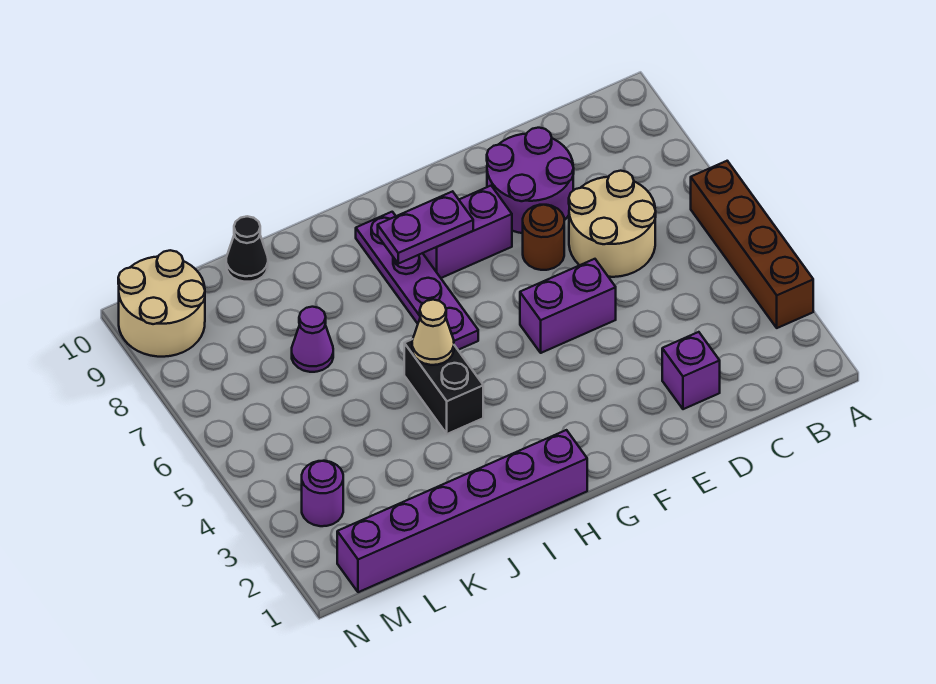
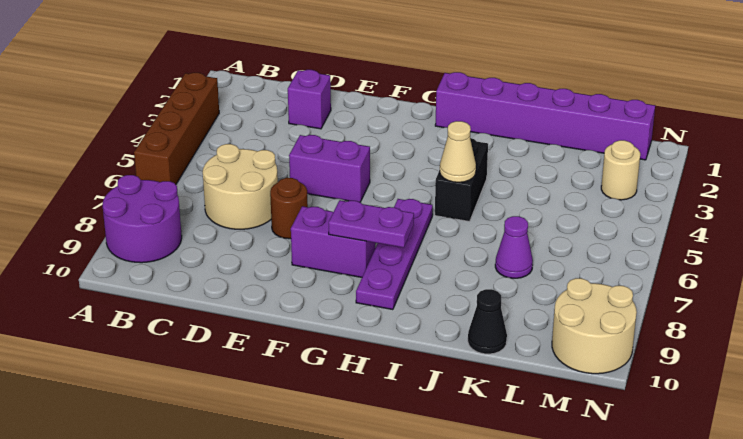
purple 2x2 round brick [487,128,574,233] -> purple 2x2 round brick moved to [103,175,182,263]
purple 1x1 round brick [302,461,343,526] -> tan 1x1 round brick [601,140,640,200]

